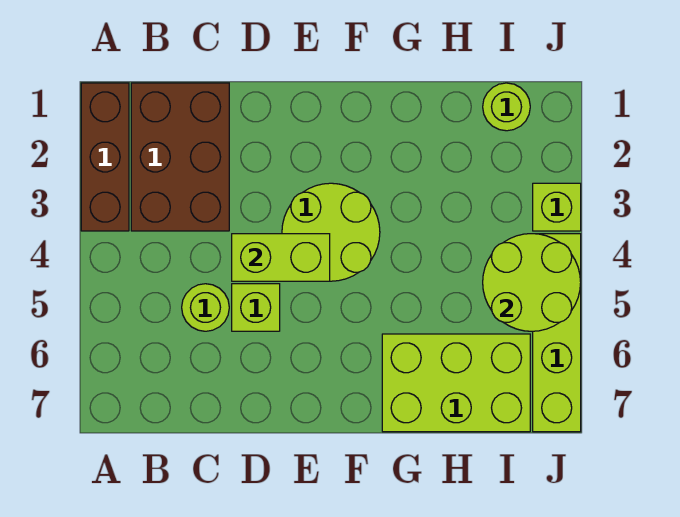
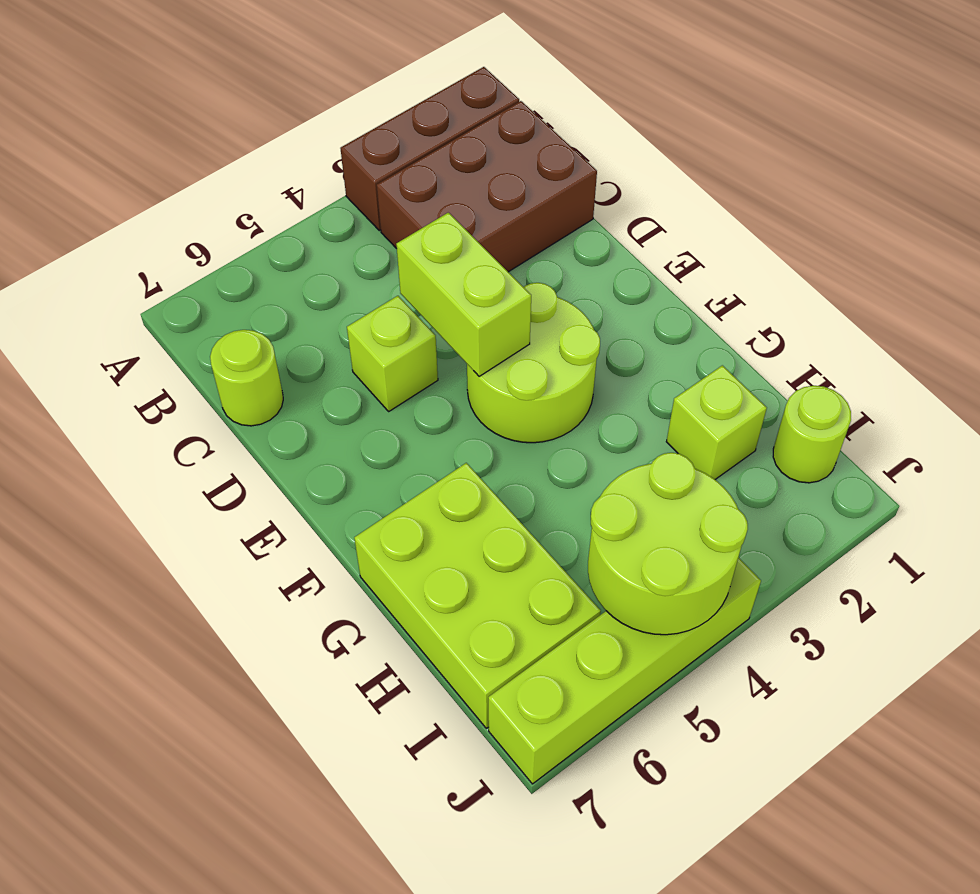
lime 1x1 round brick [182,284,229,331] -> lime 1x1 round brick moved to [210,330,283,426]
lime 1x1 brick [533,183,581,231] -> lime 1x1 brick moved to [666,365,767,479]

